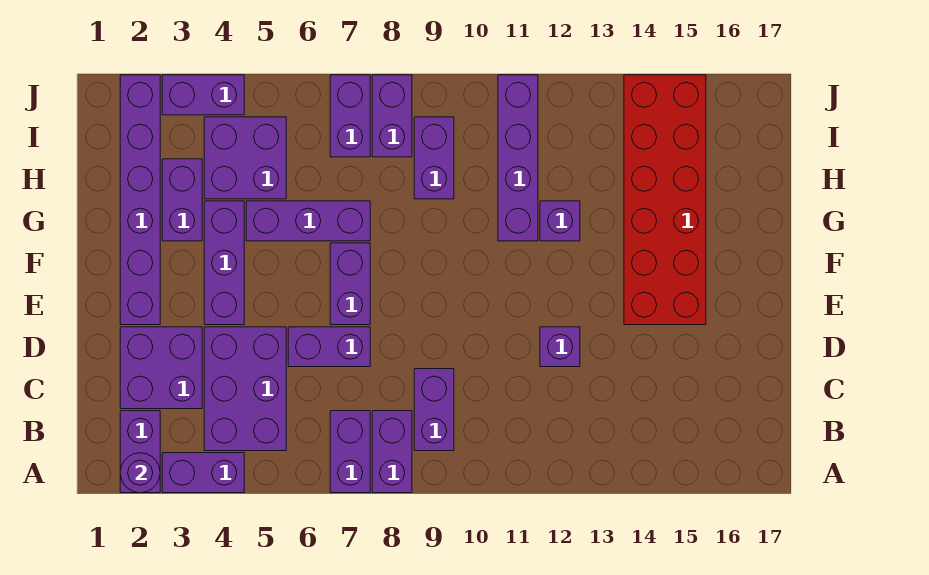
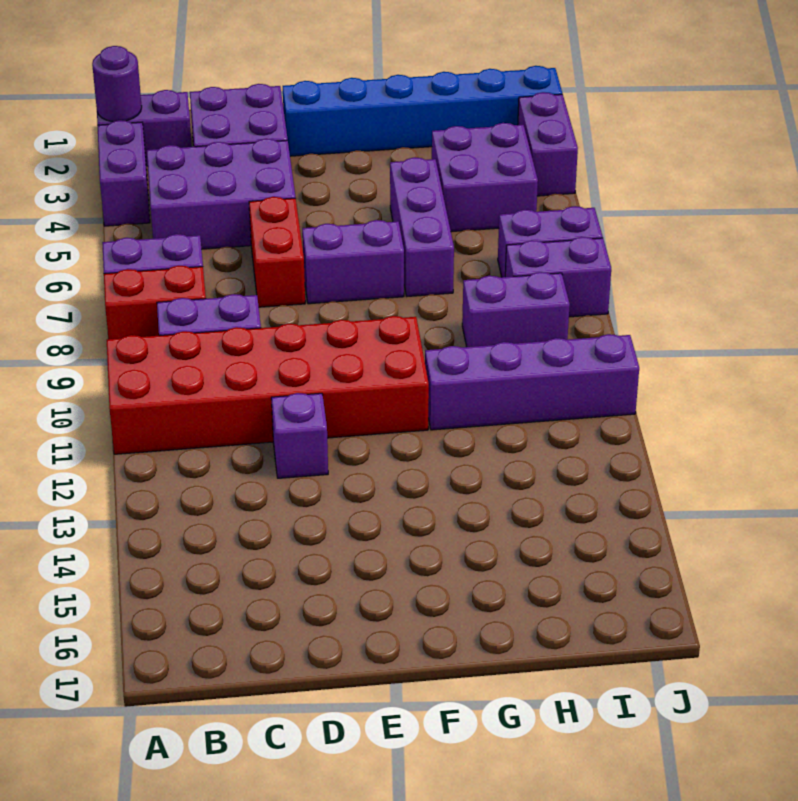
purple 1x2 brick [372,411,412,493] -> red 1x2 brick [104,266,206,339]
purple 1x2 brick [288,327,370,367] -> red 1x2 brick [249,197,305,307]
purple 1x6 brick [120,75,160,325] -> blue 1x6 brick [283,66,562,156]
purple 1x3 brick [204,201,244,325] -> none
red 2x6 brick [624,75,706,325] -> red 2x6 brick moved to [107,316,429,454]
purple 1x2 brick [162,159,202,241] -> none
purple 1x1 brick [540,201,580,241] -> none

